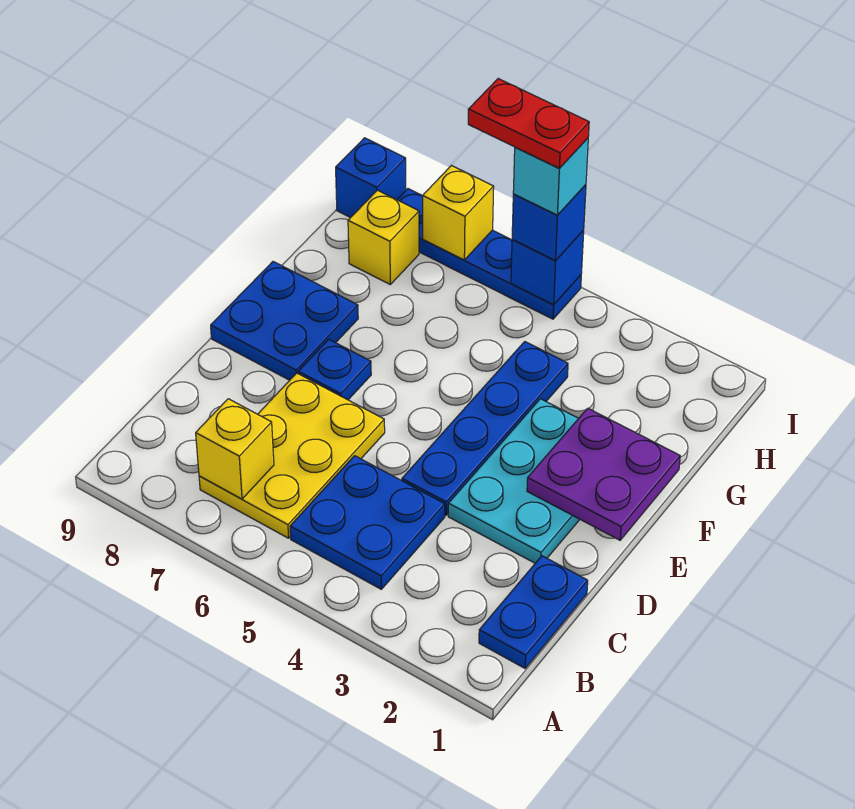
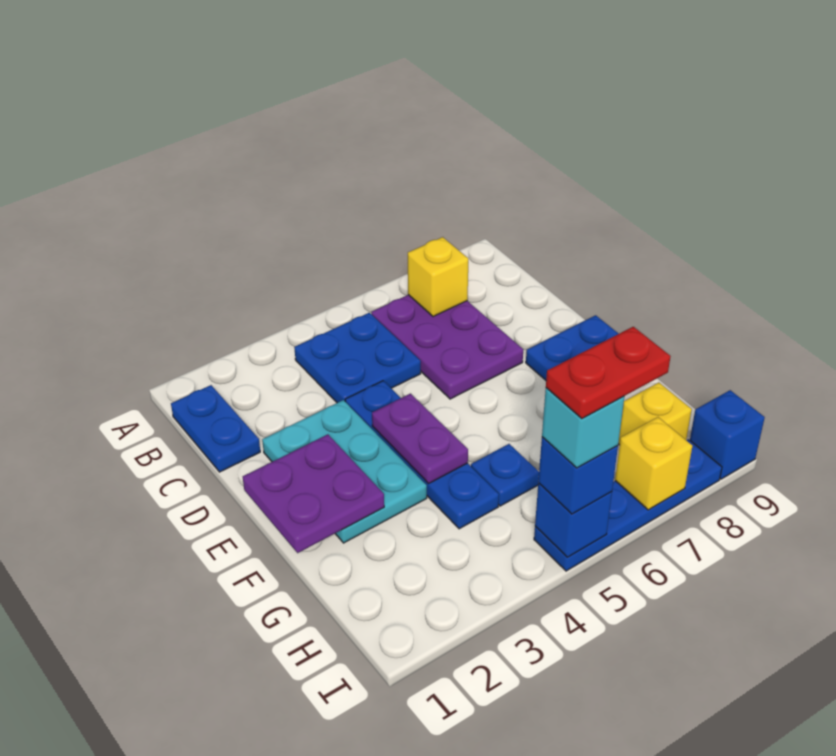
yellow 2x3 plate [199,373,385,538] -> purple 2x3 plate [371,295,523,399]
none -> purple 1x2 plate [372,394,468,484]
blue 1x1 plate [298,339,371,400] -> blue 1x1 plate moved to [471,444,539,506]

